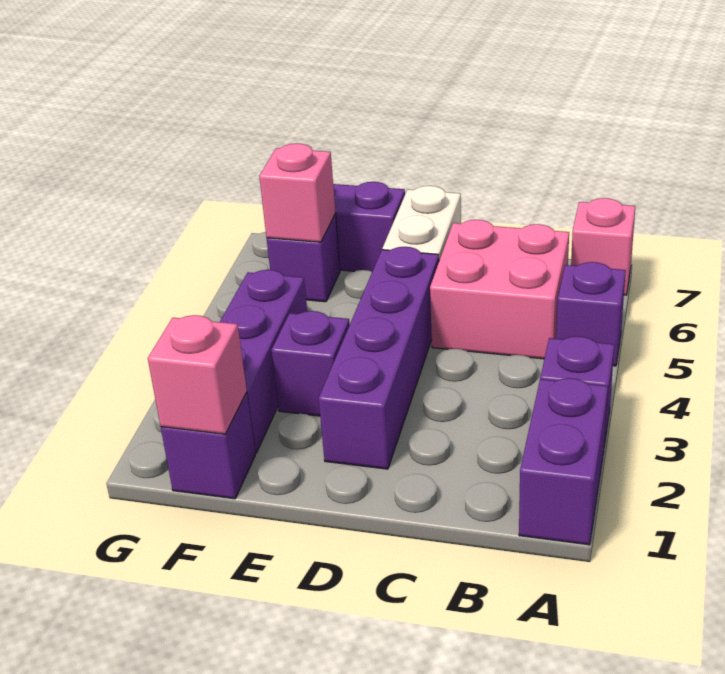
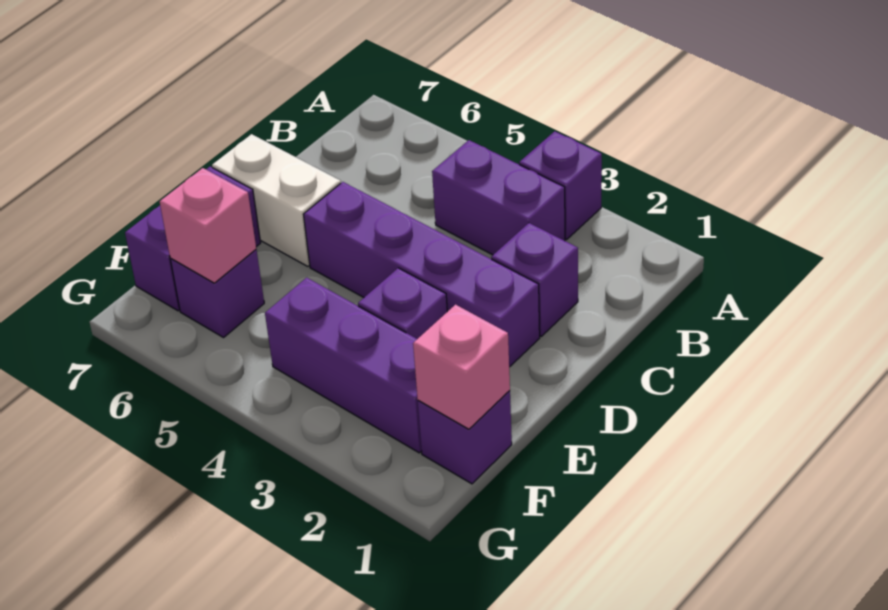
purple 1x2 brick [519,378,608,545] -> purple 1x2 brick moved to [432,140,565,255]
purple 1x1 brick [556,262,626,366] -> purple 1x1 brick moved to [491,223,578,336]
pink 1x1 brick [571,198,635,295] -> none
pink 2x2 brick [430,220,569,359] -> none

